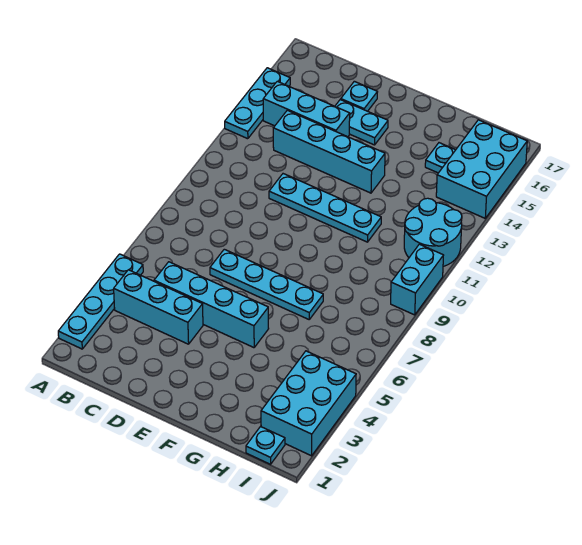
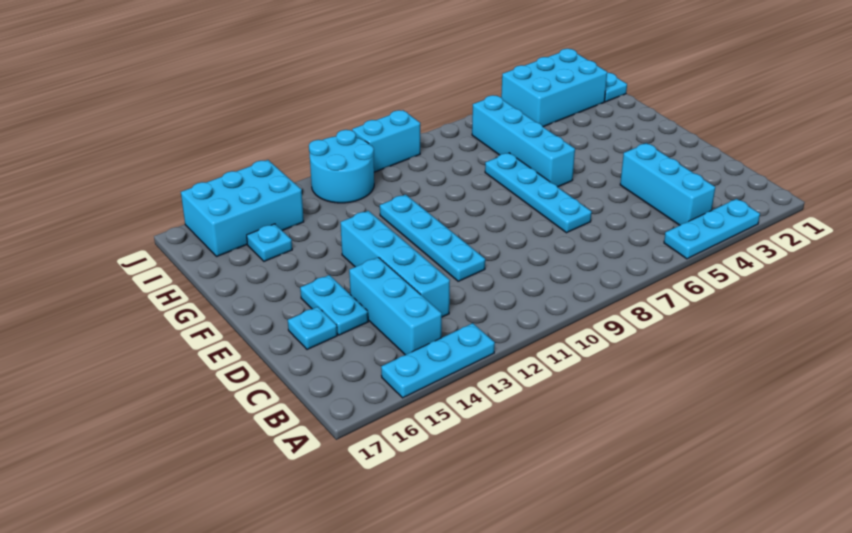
cyan 1x4 plate [58,254,143,349] -> cyan 1x3 plate [664,199,760,259]
cyan 1x4 brick [154,262,269,348] -> cyan 1x4 brick moved to [472,95,575,187]

